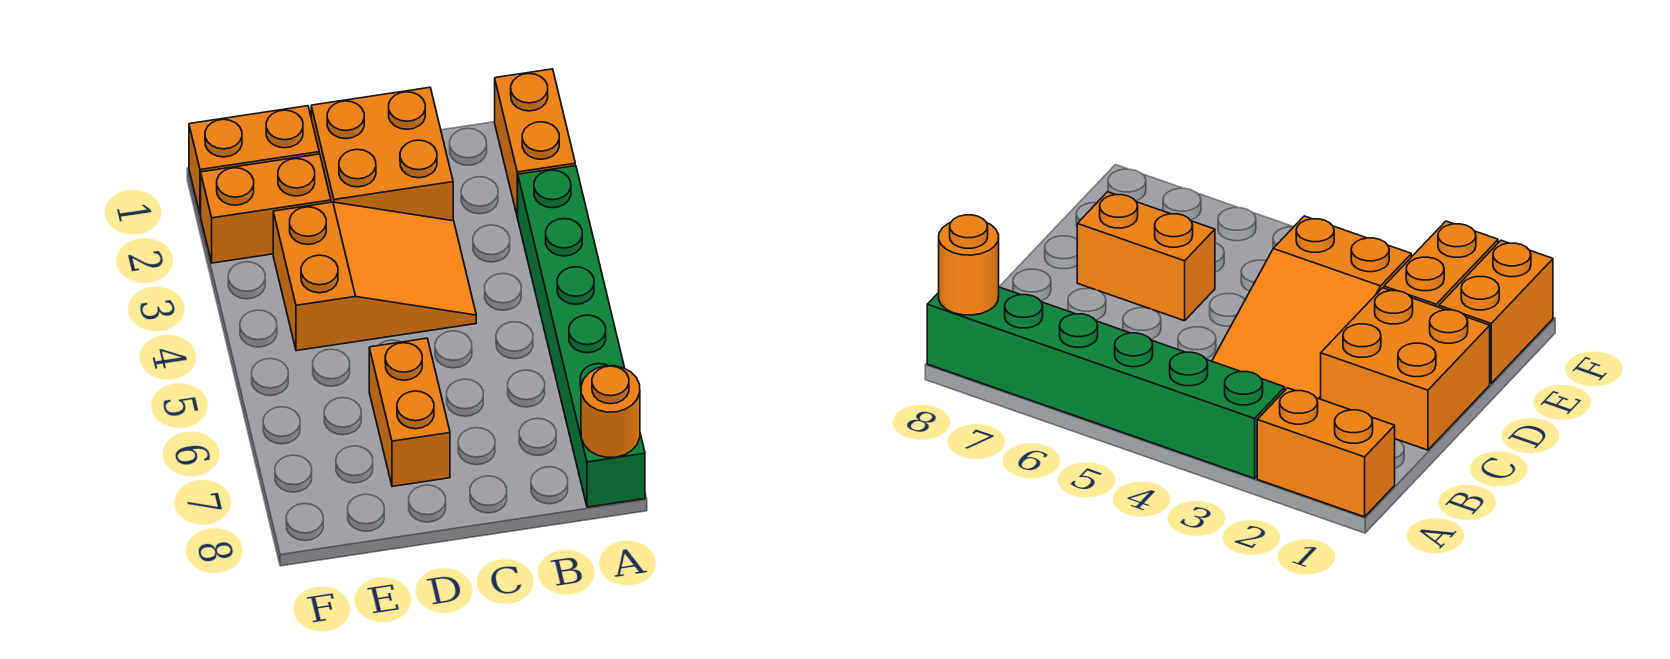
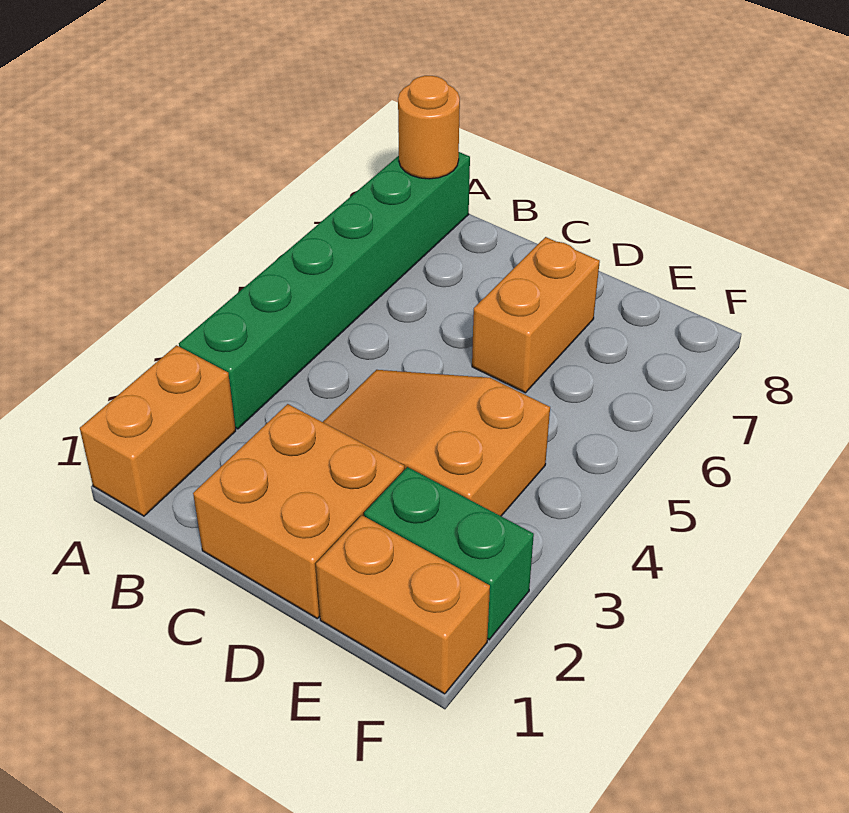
orange 1x2 brick [201,154,331,263] -> green 1x2 brick [364,467,534,640]

